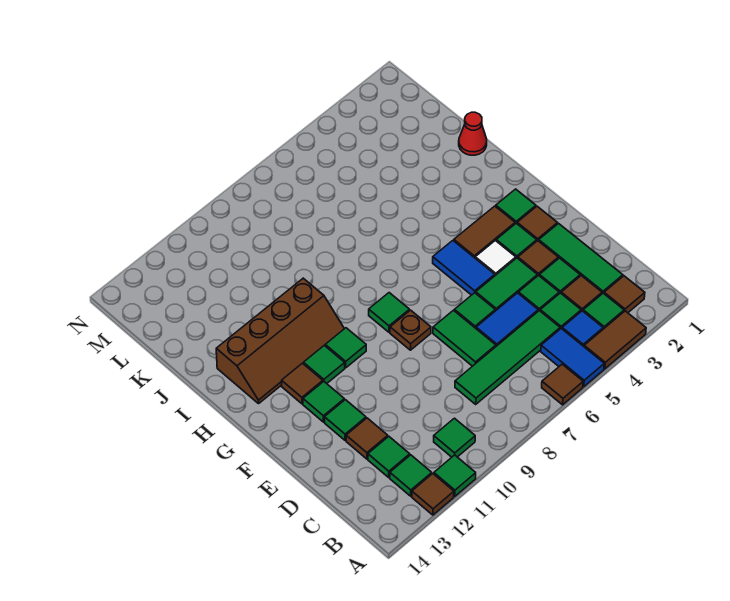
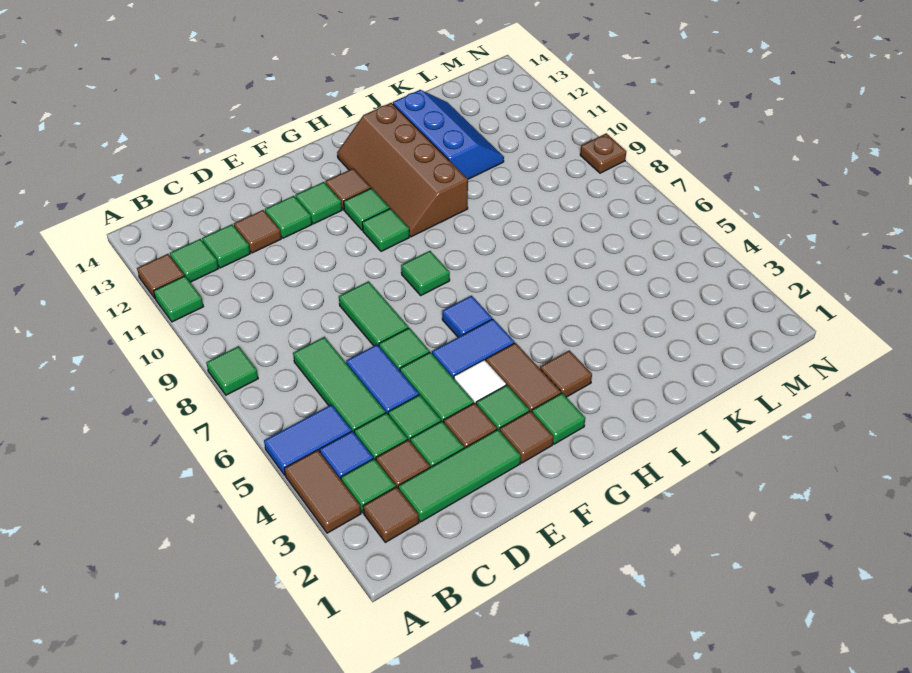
brown 1x1 tile [542,364,583,405] -> brown 1x1 tile moved to [540,350,592,397]
green 1x1 tile [434,418,475,457] -> green 1x1 tile moved to [206,346,258,395]
green 1x4 tile [455,311,560,404] -> green 1x3 tile [293,337,386,433]
green 1x2 tile [433,310,496,366] -> green 1x2 tile turned to [339,281,408,346]
brown 1x1 plate [390,310,431,350] -> brown 1x1 plate moved to [580,133,626,173]
none -> blue 1x1 tile [442,296,492,337]
red 1x1 cone [459,112,487,155] -> none
none -> blue 2x3 slope [393,90,504,179]

